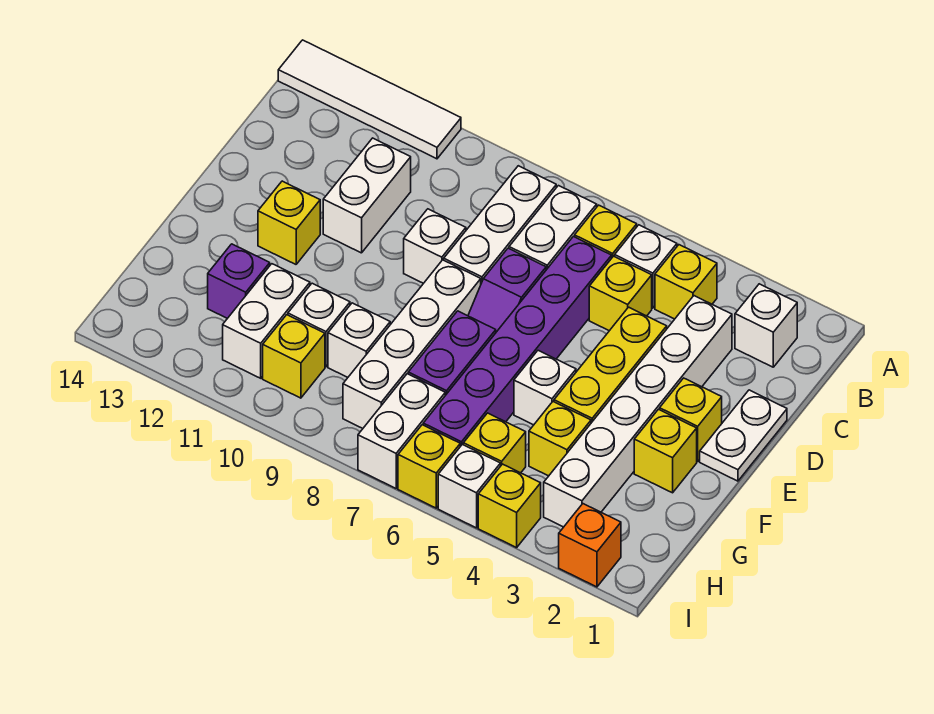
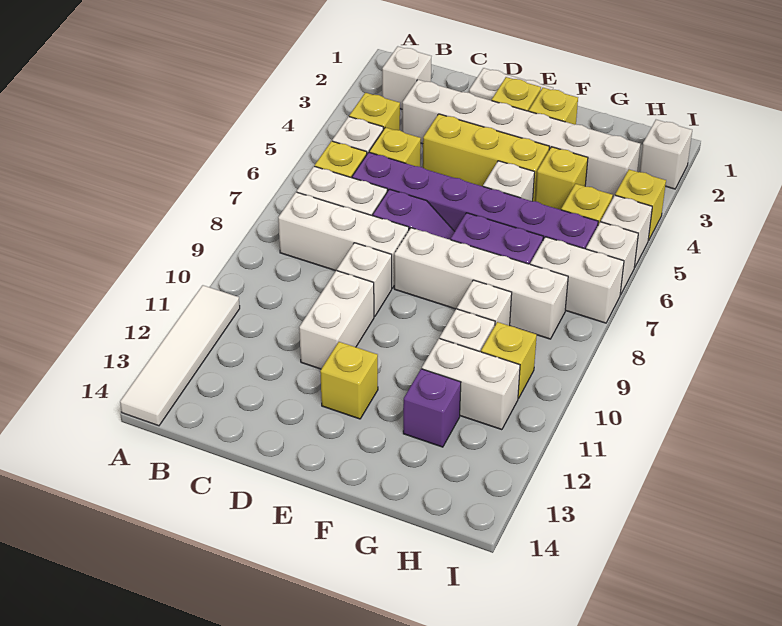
white 1x2 brick [323,138,411,253] -> white 1x2 brick turned to [299,271,374,369]
orange 1x1 brick [559,504,621,587] -> white 1x1 brick [640,120,692,189]
yellow 1x1 brick [398,425,460,508] -> white 1x1 brick [586,222,638,295]

